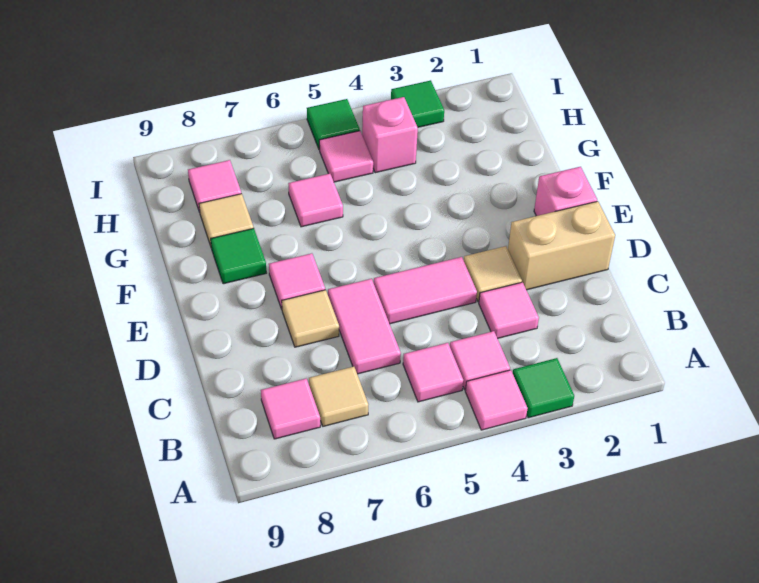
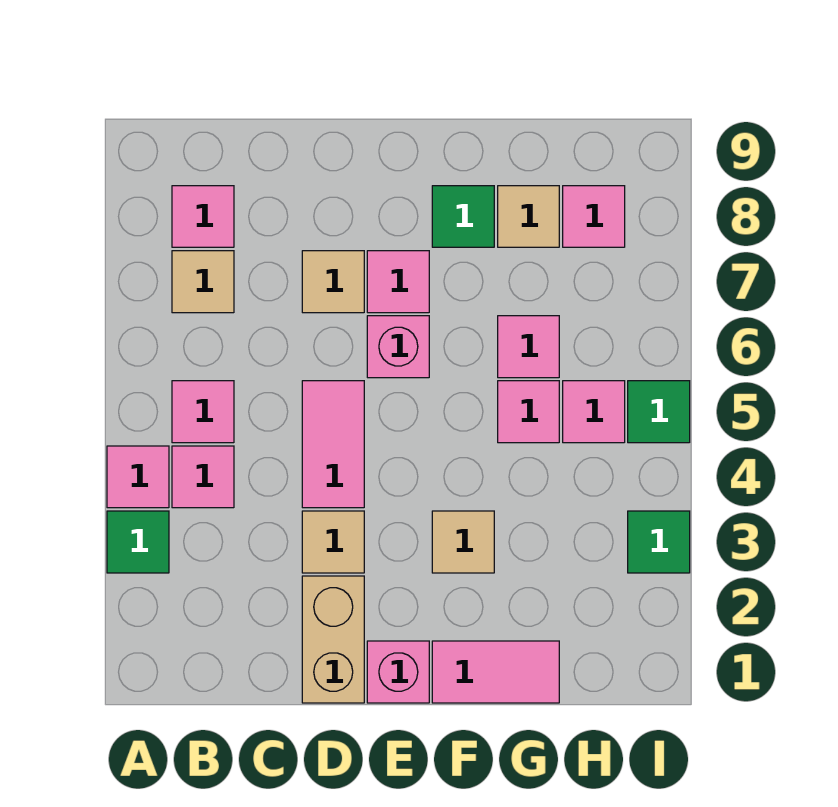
pink 1x1 tile [479,282,539,338] -> pink 1x1 tile moved to [498,381,559,443]
pink 1x2 tile [328,279,401,374] -> pink 1x2 tile moved to [432,641,559,703]
none -> tan 1x1 tile [432,511,494,573]
pink 1x1 brick [362,97,418,173] -> pink 1x1 brick moved to [367,316,429,378]

